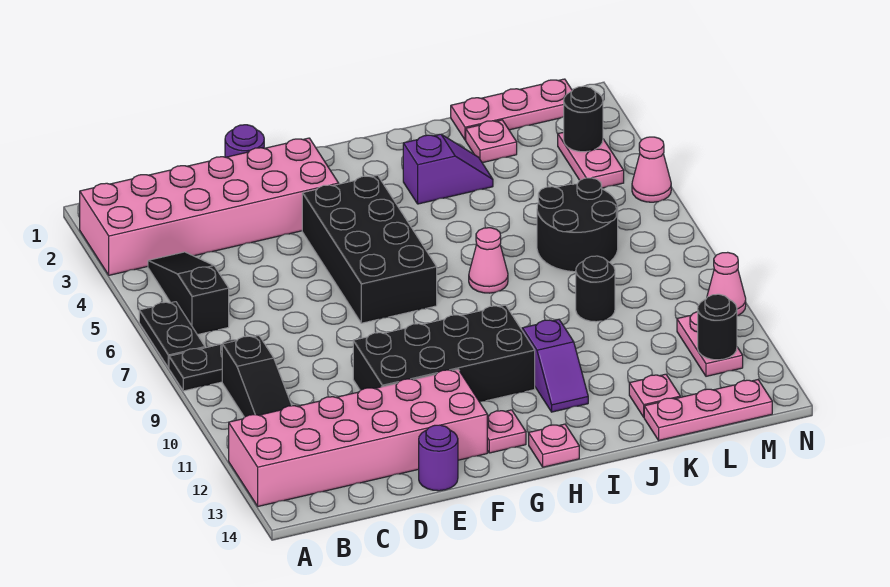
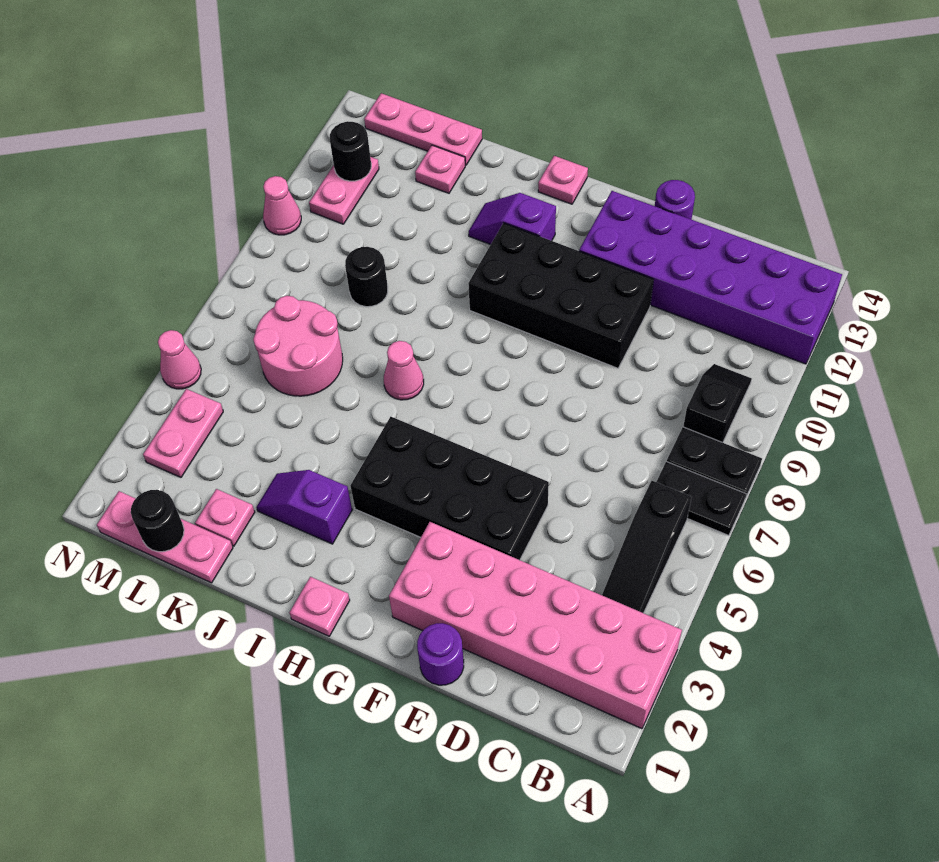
black 1x2 plate [139,302,205,368] -> black 1x2 plate turned to [656,461,746,535]
pink 2x6 brick [229,369,487,506] -> purple 2x6 brick [579,191,842,364]
black 1x3 slope [222,336,292,417] -> black 1x2 slope [683,364,752,443]
black 2x4 brick [302,175,437,323] -> black 2x4 brick turned to [350,417,549,560]
pink 1x1 plate [487,410,526,453] -> pink 1x1 plate moved to [290,577,350,636]
purple 1x2 slope [522,319,588,412] -> purple 1x2 slope turned to [469,193,556,245]
black 2x2 round brick [537,178,618,272] -> pink 2x2 round brick [253,296,343,396]
black 1x1 round brick [564,86,603,152] -> black 1x1 round brick moved to [131,490,184,552]

